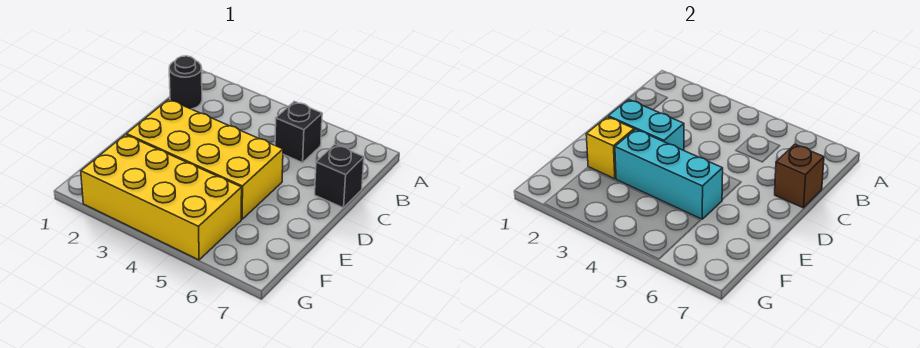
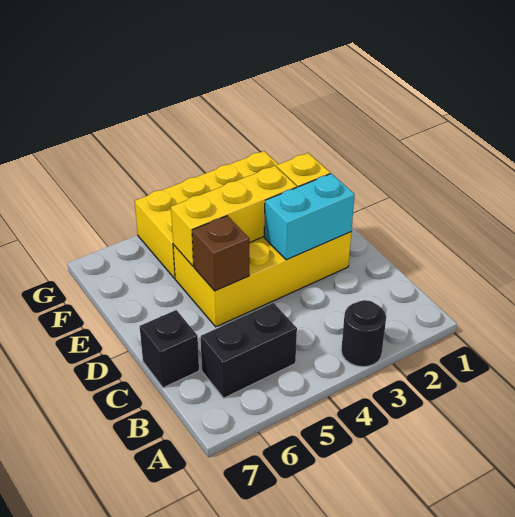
black 1x1 round brick [169,56,202,109] -> black 1x1 round brick moved to [341,300,386,367]
black 1x1 brick [275,101,322,163] -> black 1x2 brick [201,303,297,398]
brown 1x1 brick [775,144,824,208] -> brown 1x1 brick moved to [192,216,249,291]
cyan 1x3 brick [615,129,723,219] -> yellow 1x3 brick [171,166,297,266]

